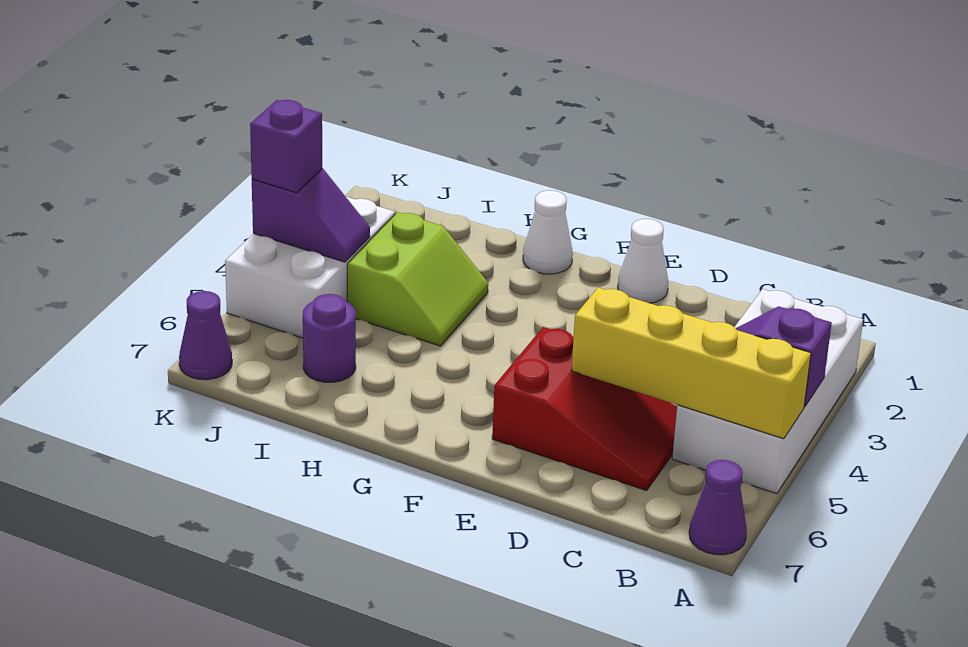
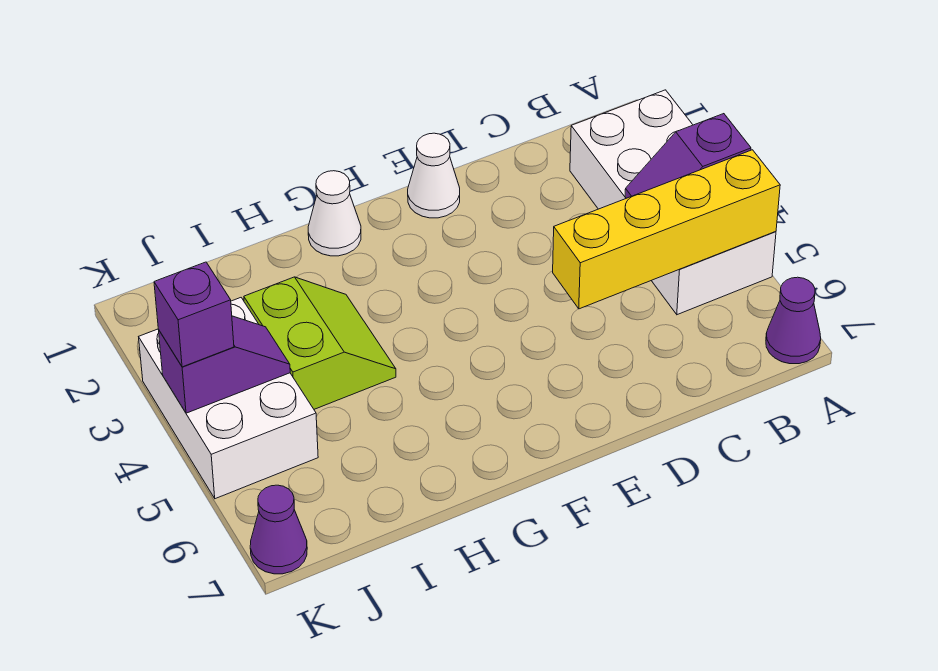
red 2x3 slope [492,327,677,491] -> none
purple 1x1 round brick [303,294,356,382] -> none

